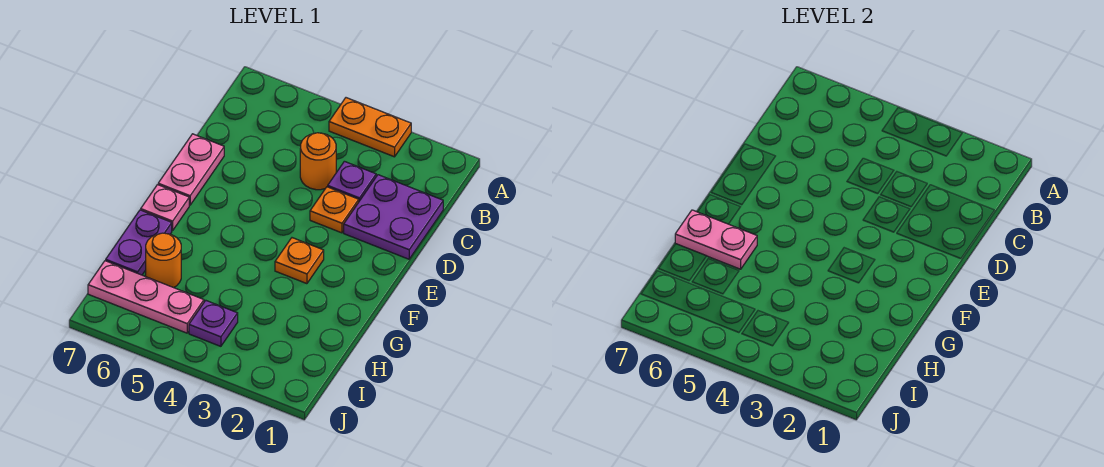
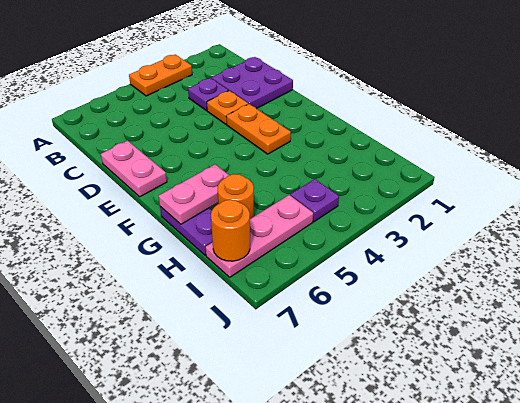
orange 1x1 round brick [300,133,336,190] -> orange 1x1 round brick moved to [211,200,250,261]
orange 1x1 plate [275,238,324,284] -> orange 1x2 plate [226,104,291,154]
pink 1x1 plate [141,185,189,231] -> none

